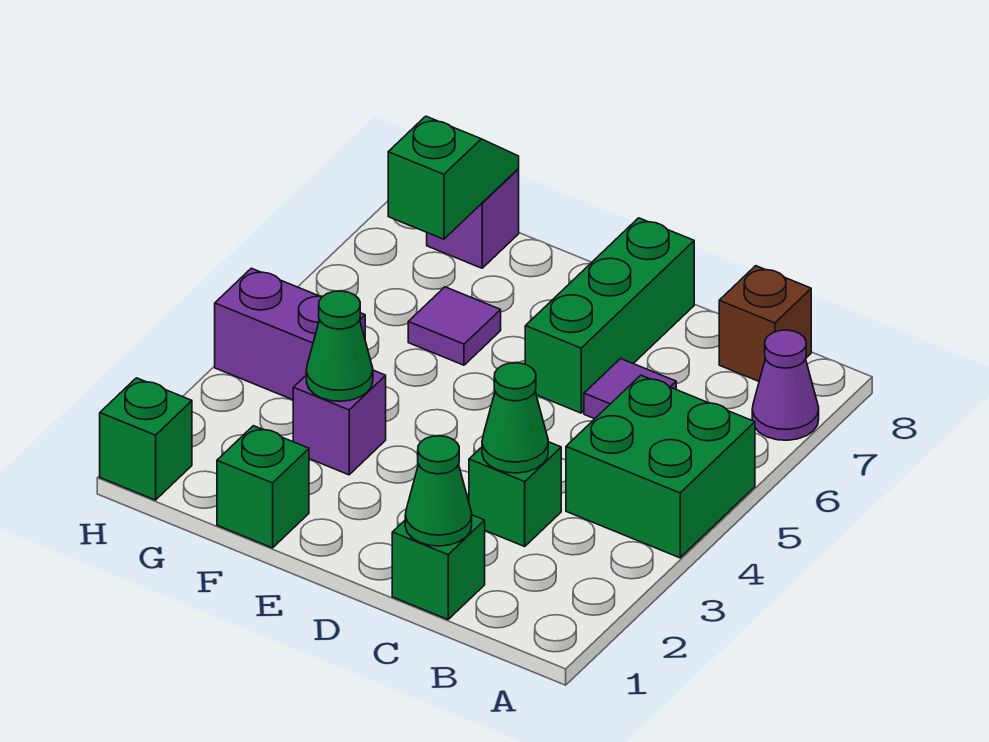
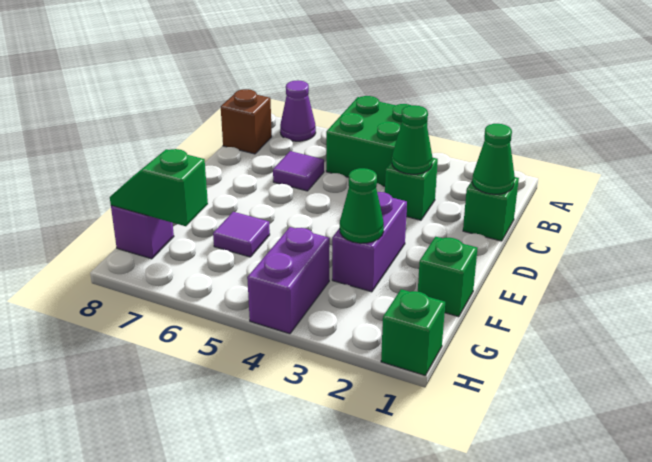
green 1x3 brick [525,218,694,413] -> none
purple 1x1 brick [293,370,386,475] -> purple 1x2 brick [332,192,407,292]

